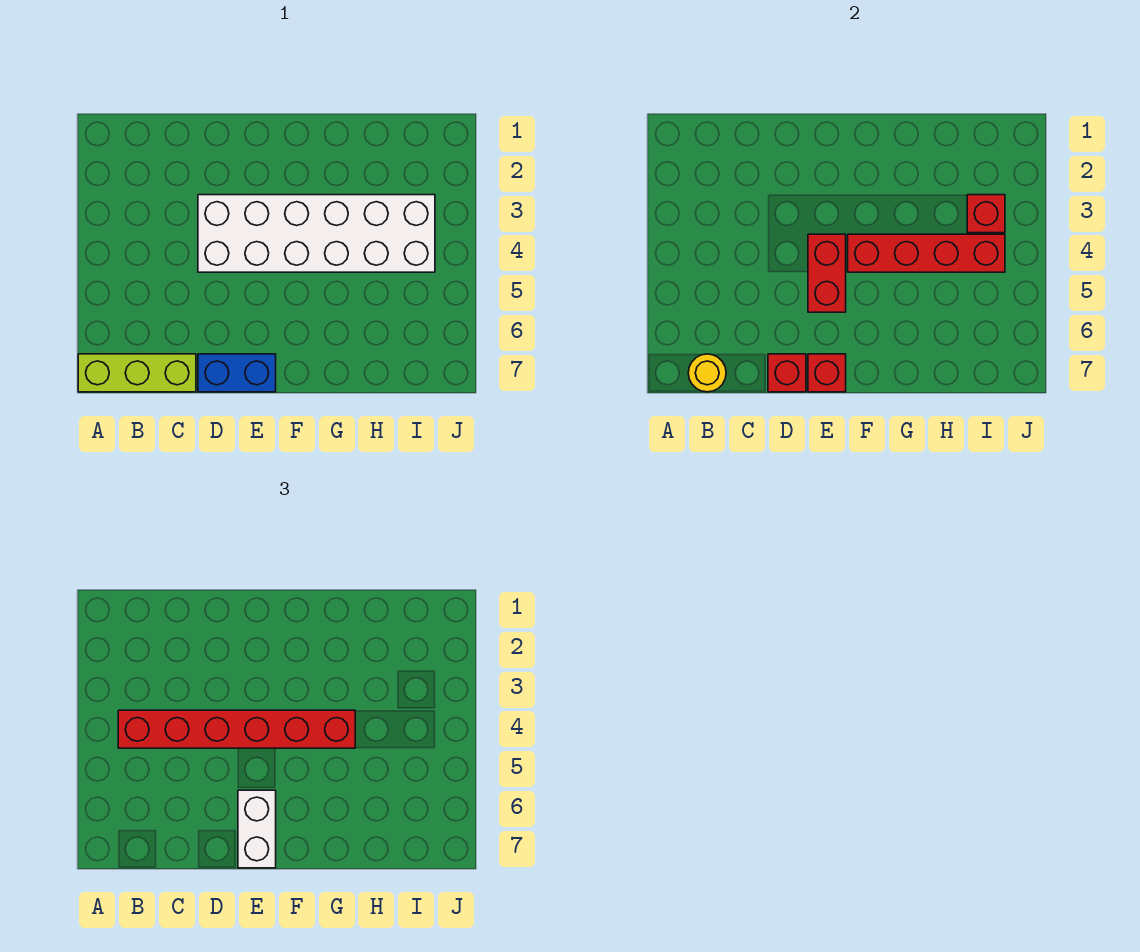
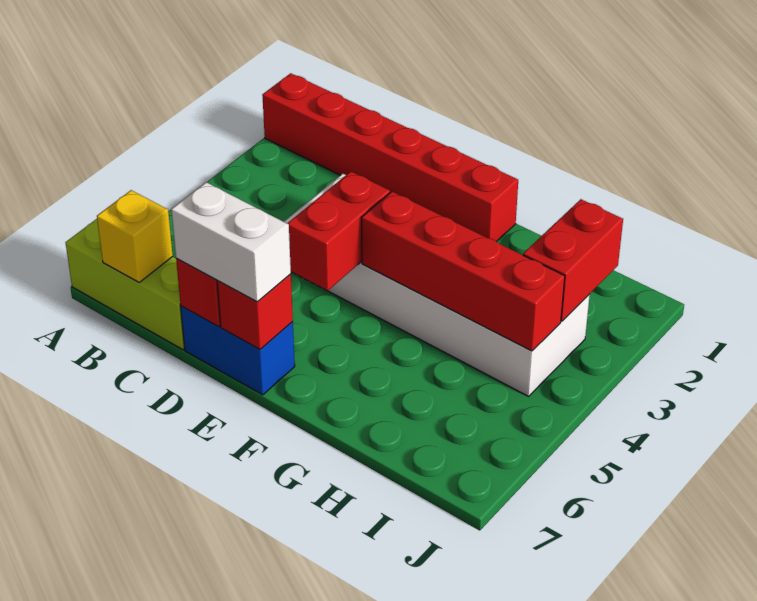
red 1x6 brick [118,710,355,748] -> red 1x6 brick moved to [262,73,518,242]
yellow 1x1 round brick [688,354,726,392] -> yellow 1x1 brick [97,190,173,282]
white 1x2 brick [238,790,276,868] -> white 1x2 brick turned to [171,182,291,302]
red 1x1 brick [967,195,1005,233] -> red 1x2 brick [523,199,623,321]

